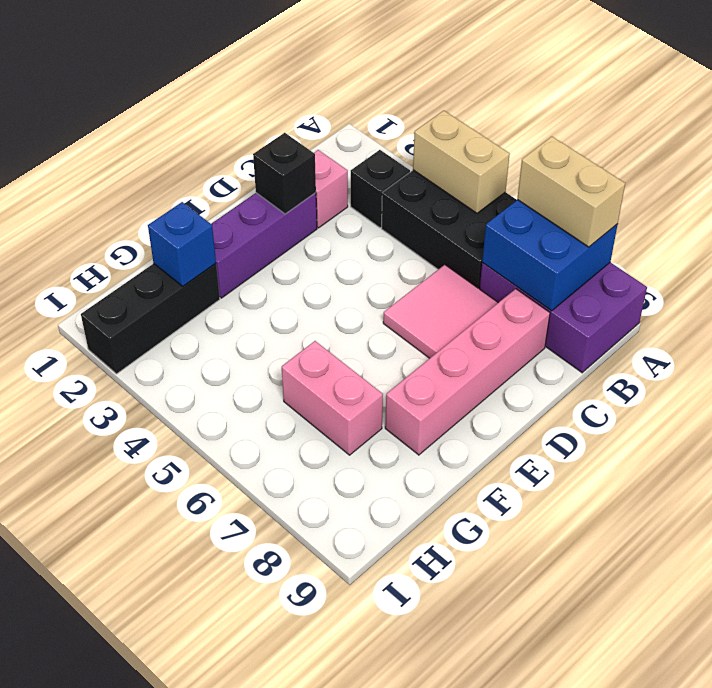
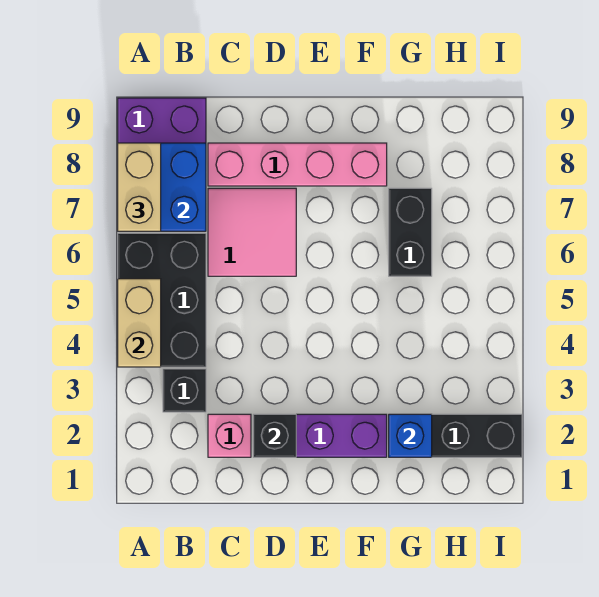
pink 1x2 brick [282,341,383,455] -> black 1x2 brick [389,188,432,276]

